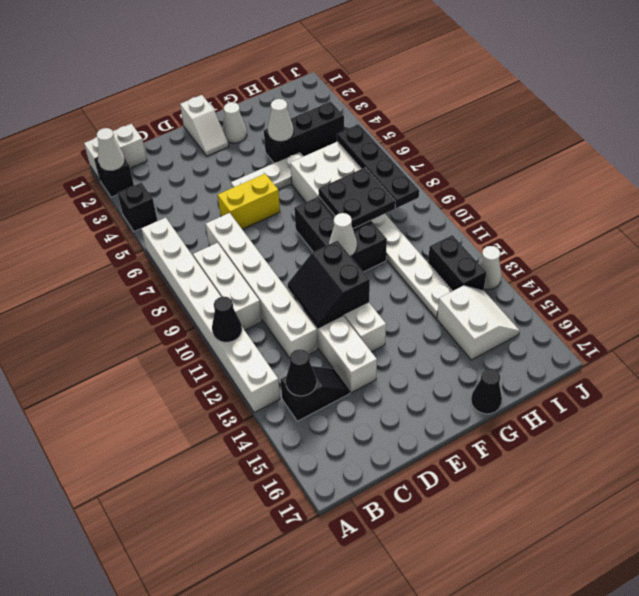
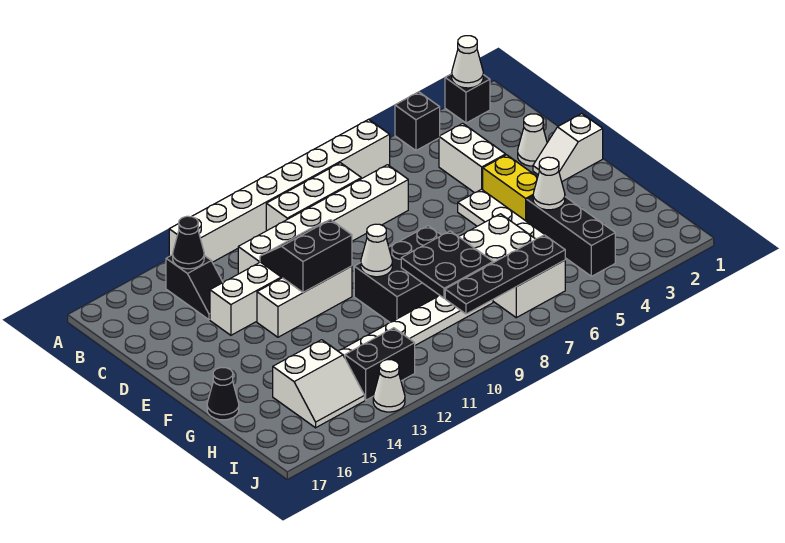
white 1x2 brick [84,124,147,180] -> white 1x2 brick moved to [439,123,506,193]
black 1x1 cone [212,296,242,342] -> none
yellow 1x2 brick [218,174,280,229] -> yellow 1x2 brick moved to [483,155,538,221]
white 1x1 cone [222,102,247,143] -> white 1x1 cone moved to [518,114,547,166]

